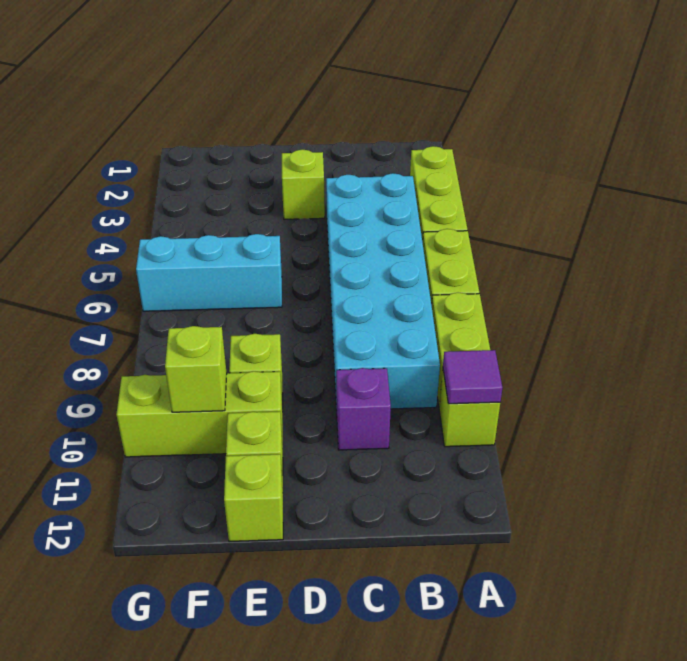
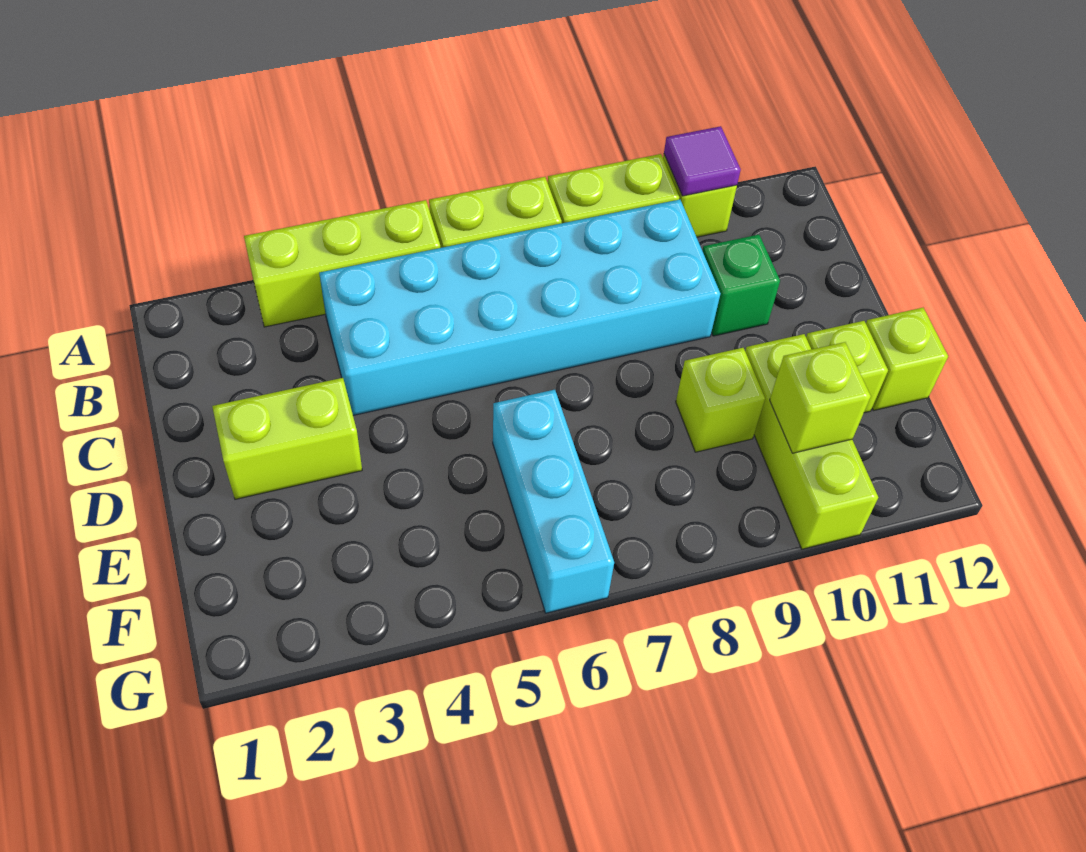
purple 1x1 brick [336,368,391,450] -> green 1x1 brick [702,235,780,336]
lime 1x1 brick [282,150,325,219] -> lime 1x2 brick [212,378,362,499]

